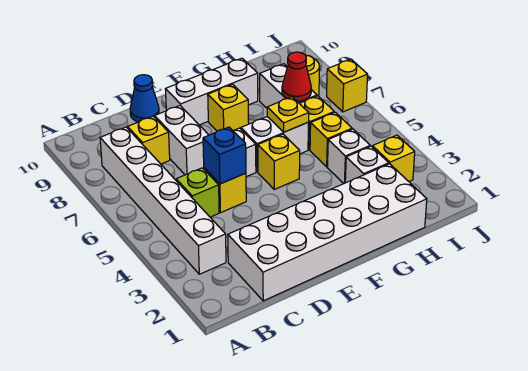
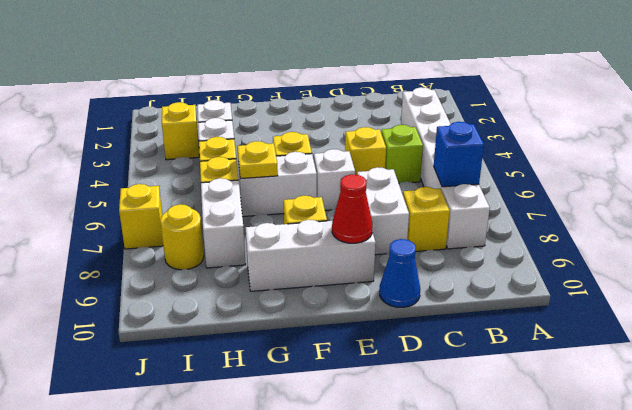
white 2x6 brick [228,164,427,301] -> none
blue 1x1 brick [203,127,246,184] -> blue 1x1 brick moved to [434,122,484,187]
red 1x1 cone [282,52,311,101] -> red 1x1 cone moved to [332,174,372,243]

